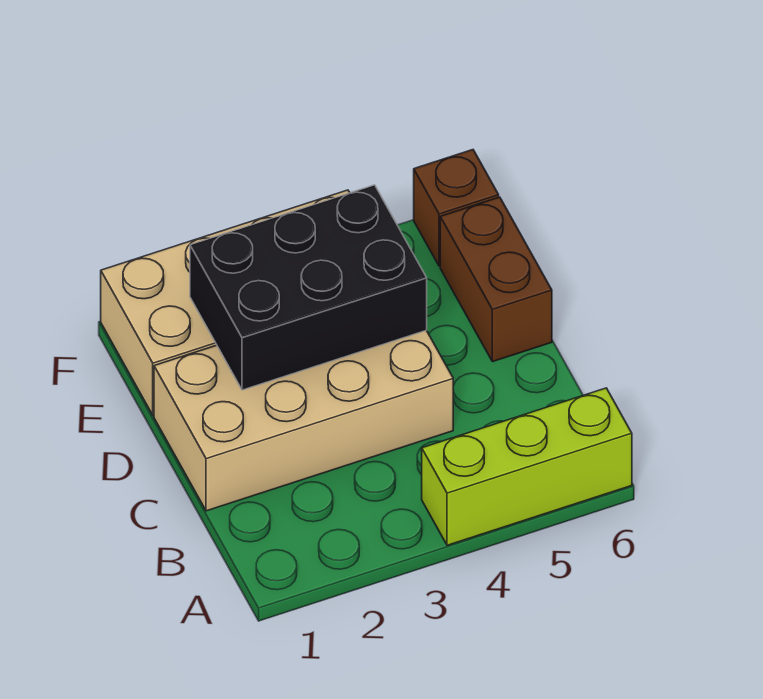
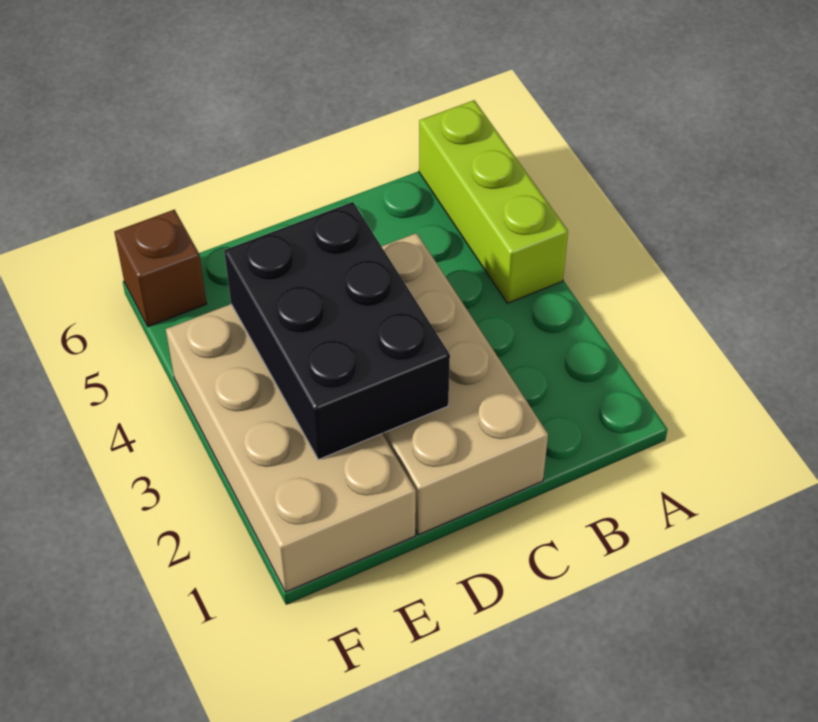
brown 1x2 brick [440,197,552,362] -> none

